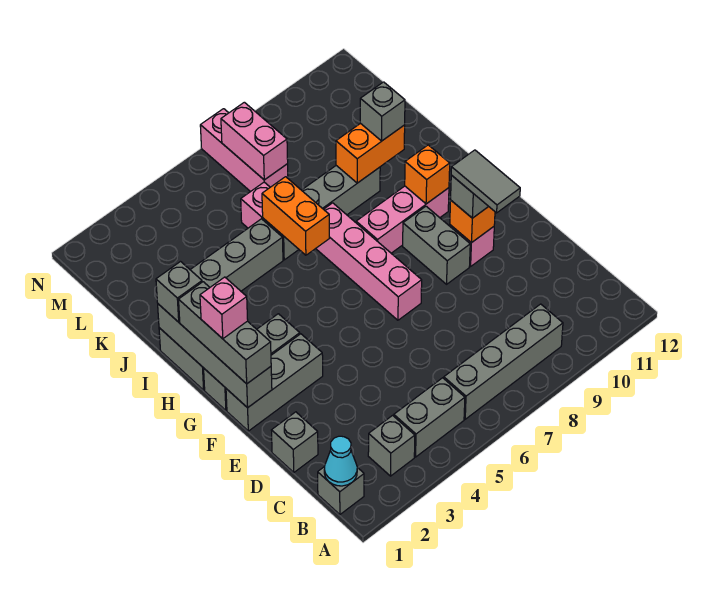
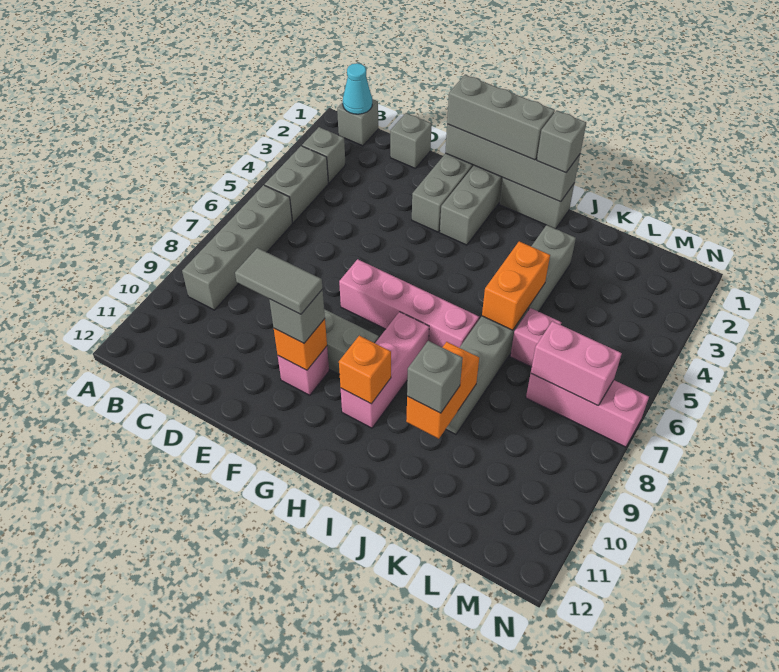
pink 1x1 brick [200,277,248,339] -> none
orange 1x2 brick [262,177,329,255] -> orange 1x2 brick turned to [482,241,550,330]

